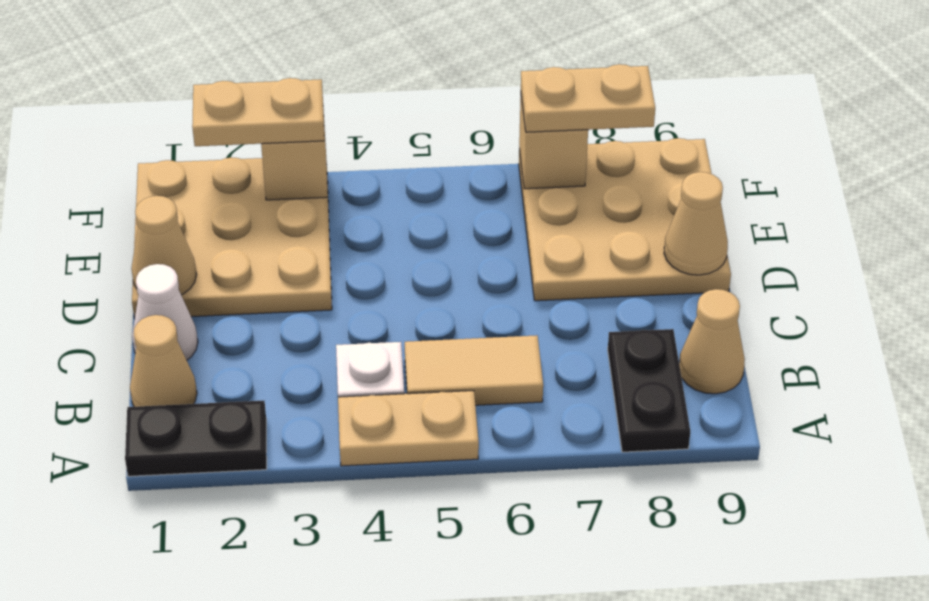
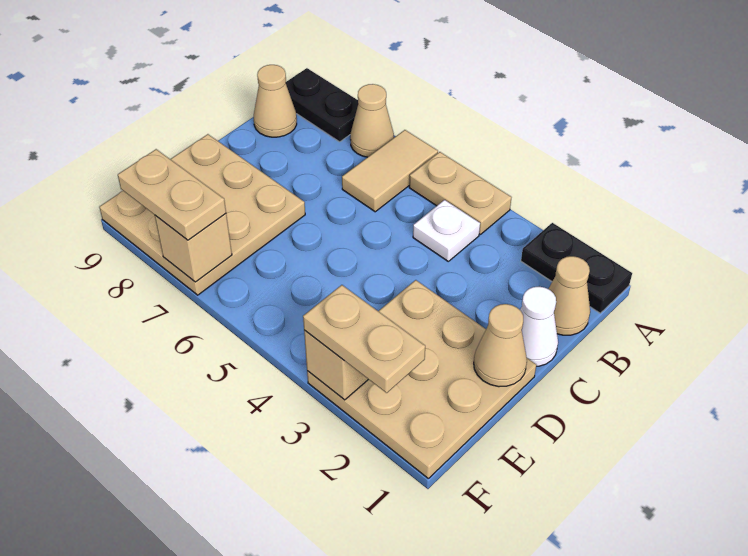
black 1x2 plate [608,329,690,452] -> black 1x2 plate turned to [286,68,358,142]
tan 1x2 tile [405,335,543,405] -> tan 1x2 tile turned to [342,130,438,212]
tan 1x1 cone [664,172,728,275] -> tan 1x1 cone moved to [350,84,394,157]

